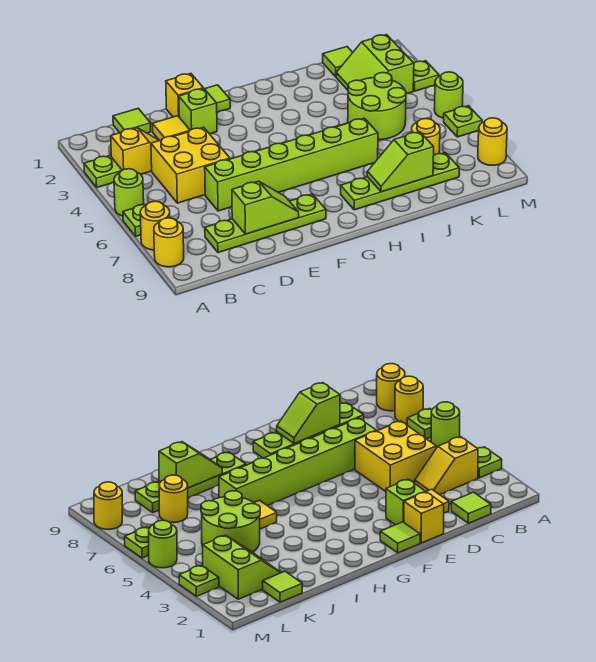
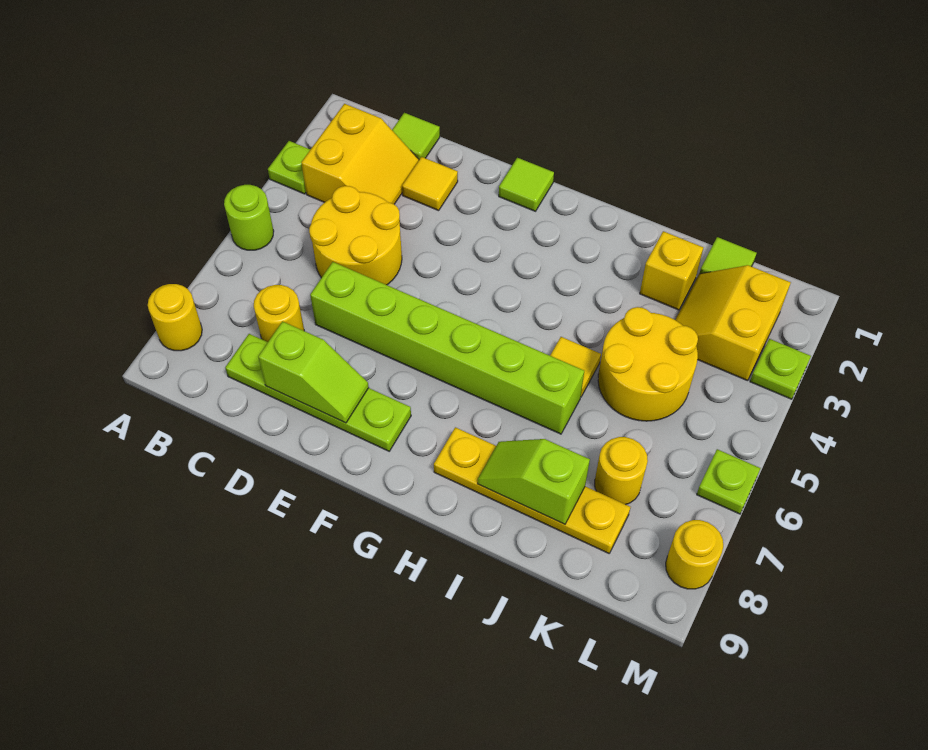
lime 1x1 plate [123,204,147,236] -> none
yellow 1x1 round brick [140,201,170,250] -> yellow 1x1 round brick moved to [254,285,304,342]
yellow 1x2 slope [111,128,159,174] -> yellow 2x2 slope [301,104,419,204]
yellow 2x2 brick [151,127,230,203] -> yellow 2x2 round brick [309,186,402,285]
yellow 1x1 brick [166,74,204,117] -> yellow 1x1 brick moved to [640,231,703,310]
lime 1x1 brick [179,89,217,134] -> none
lime 1x4 plate [341,153,459,210] -> yellow 1x4 plate [434,427,630,553]
lime 2x2 round brick [348,73,406,140] -> yellow 2x2 round brick [598,307,698,421]
lime 2x2 slope [336,35,414,94] -> yellow 2x2 slope [675,265,791,381]
lime 1x1 round brick [434,72,463,118] -> none

